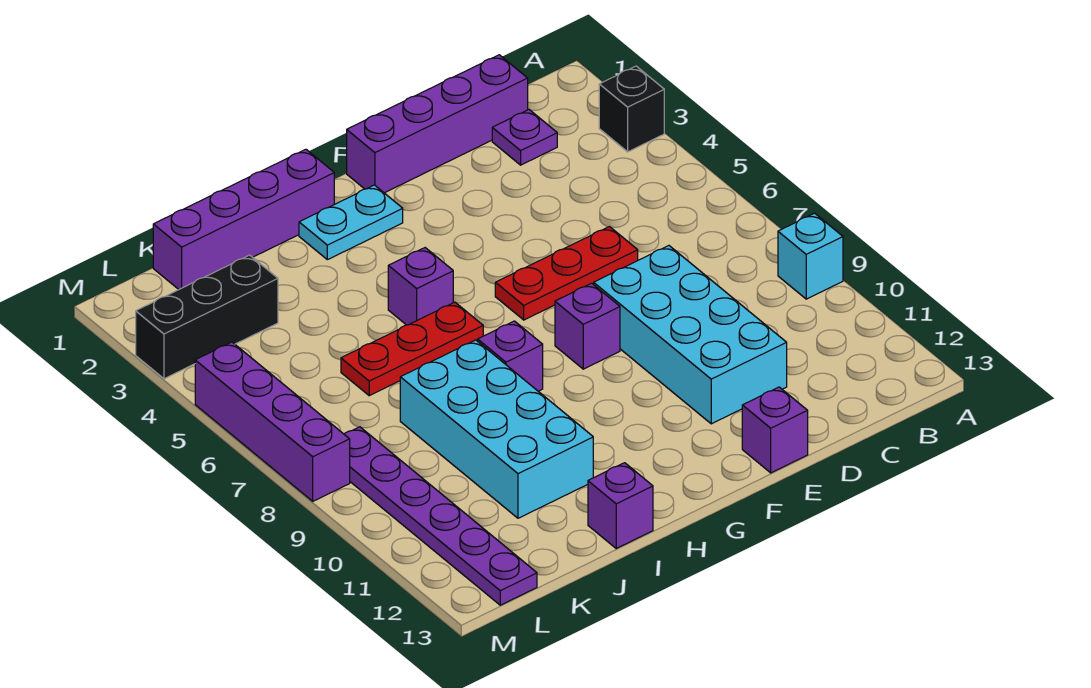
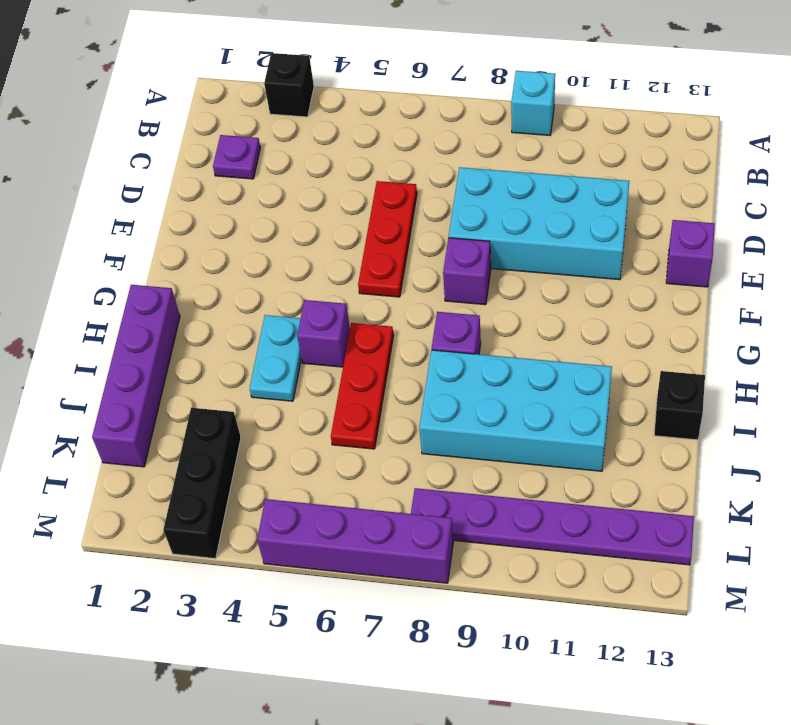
purple 1x4 brick [347,55,528,193] -> none
cyan 1x2 plate [299,185,403,260] -> cyan 1x2 plate moved to [250,315,302,401]
purple 1x1 brick [588,463,653,548] -> black 1x1 brick [654,371,705,440]

